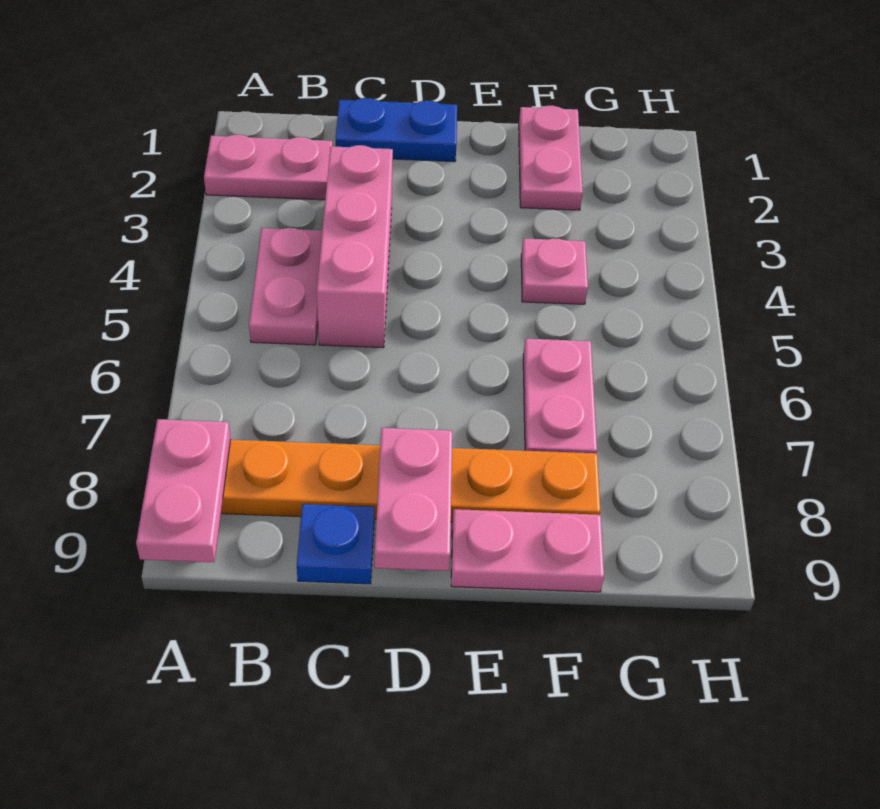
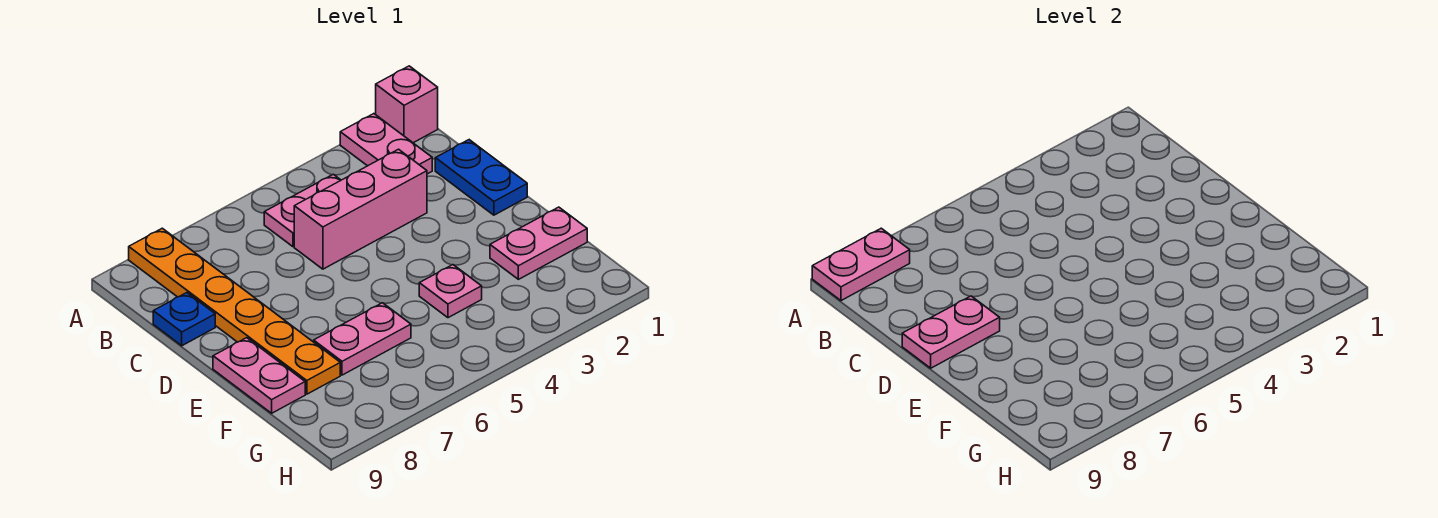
none -> pink 1x1 brick [376,66,438,143]

